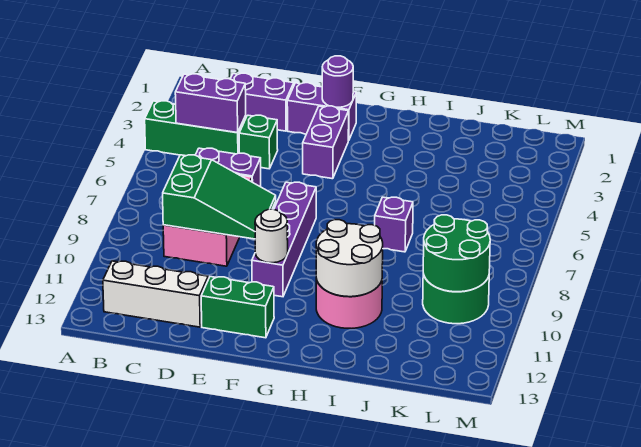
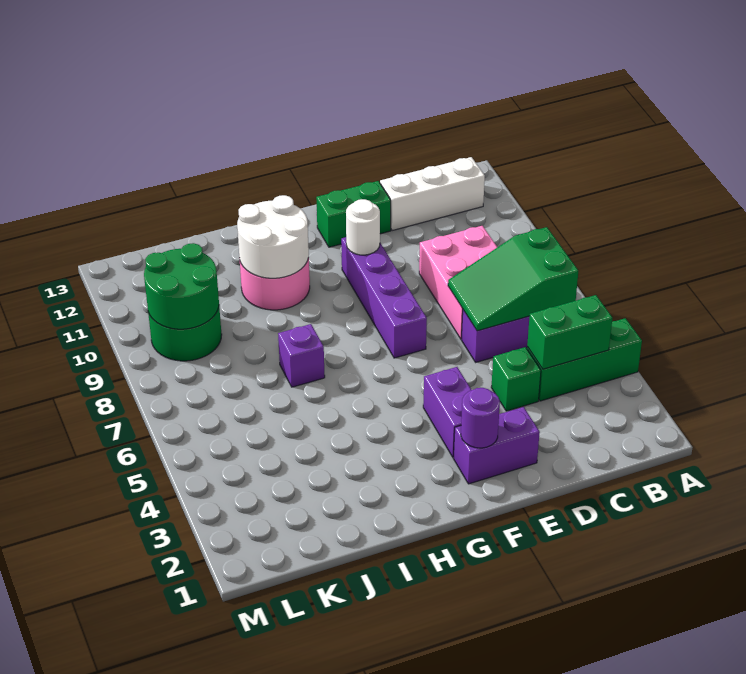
purple 1x2 brick [175,74,246,133] -> green 1x2 brick [527,295,612,369]
purple 1x2 brick [231,73,294,131] -> none
green 2x3 slope [163,155,276,239] -> green 2x3 slope moved to [448,227,578,331]

